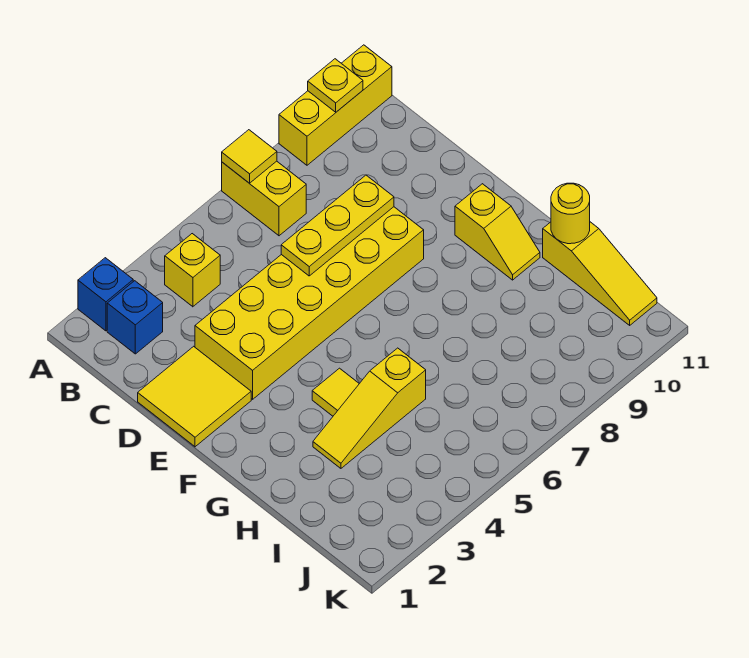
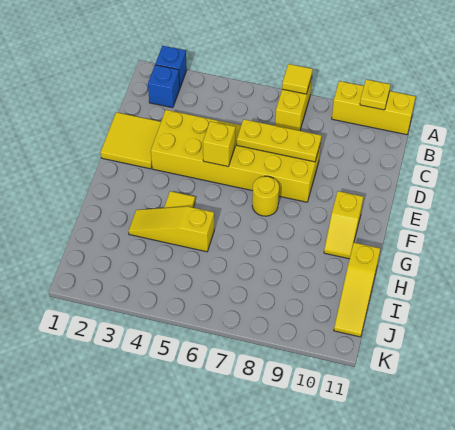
yellow 1x1 brick [165,234,220,307] -> yellow 1x1 brick moved to [203,121,235,167]
yellow 1x1 round brick [551,183,590,244] -> yellow 1x1 round brick moved to [252,176,279,216]

